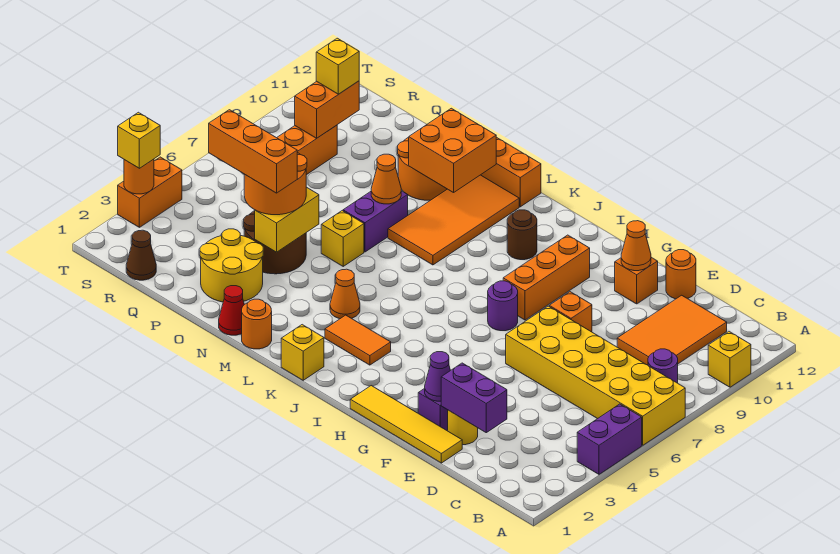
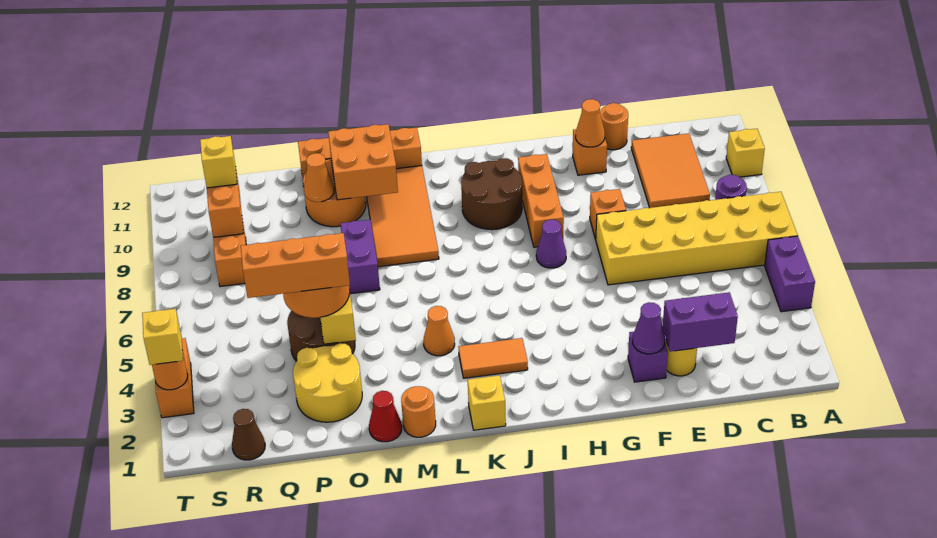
yellow 1x4 tile [350,386,462,463] -> none
purple 1x1 round brick [488,281,518,331] -> purple 1x1 cone [536,220,566,268]
brown 1x1 round brick [507,210,537,260] -> brown 2x2 round brick [461,158,522,230]
yellow 1x1 brick [321,211,364,266] -> none
orange 1x1 cone [371,154,401,204] -> orange 1x1 cone moved to [304,153,334,202]

